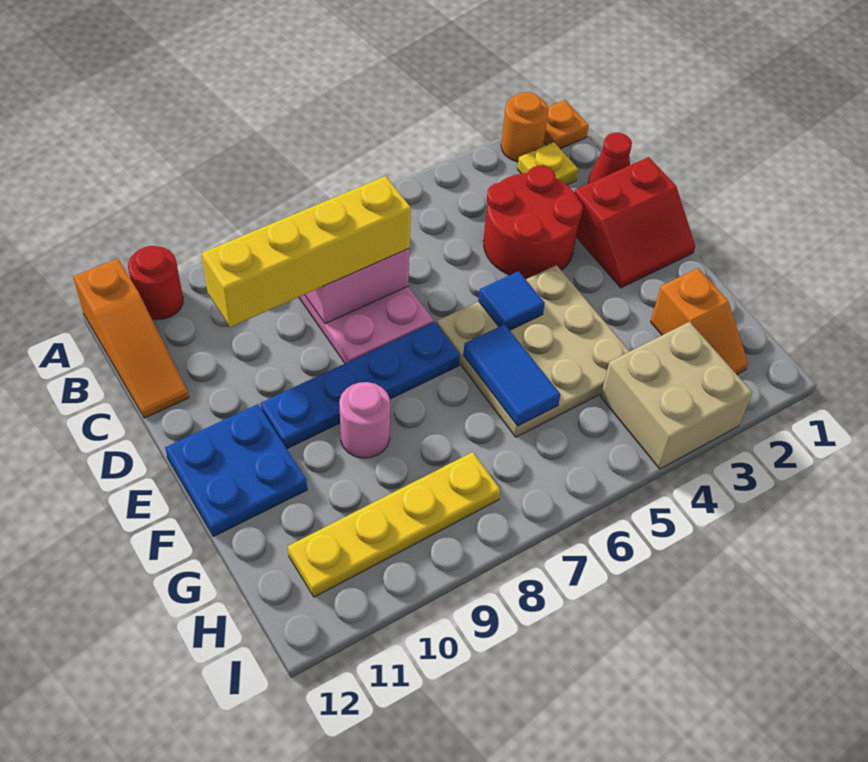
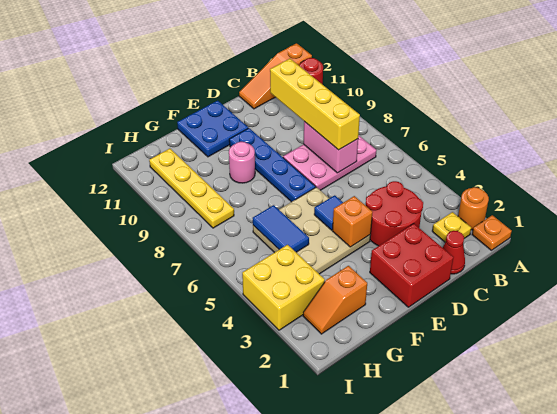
red 2x2 slope [574,157,695,288] -> red 2x2 brick [370,224,454,307]
none -> orange 1x1 brick [332,196,373,247]
blue 1x2 tile [463,324,560,426] -> blue 1x2 tile turned to [253,205,309,252]
tan 2x2 brick [601,322,752,469] -> yellow 2x2 brick [242,245,325,330]

